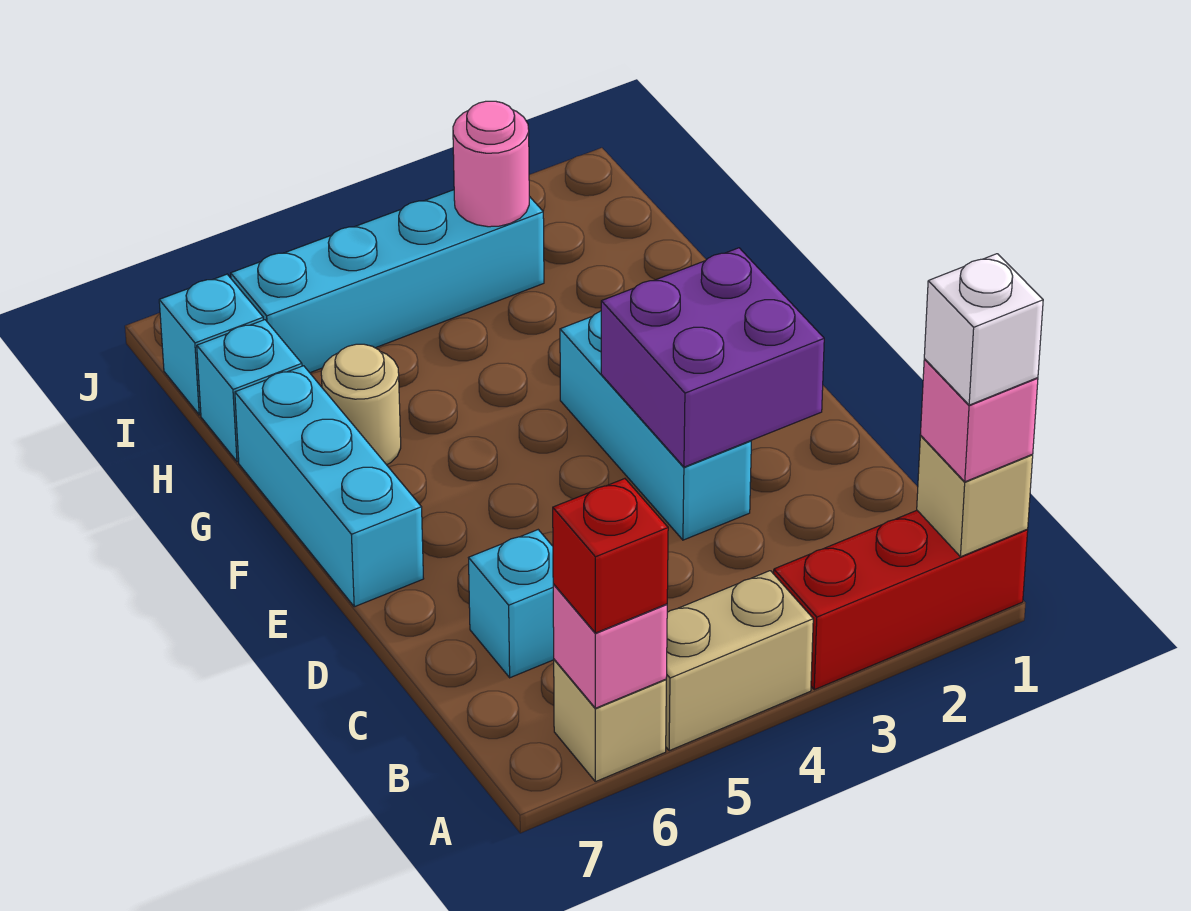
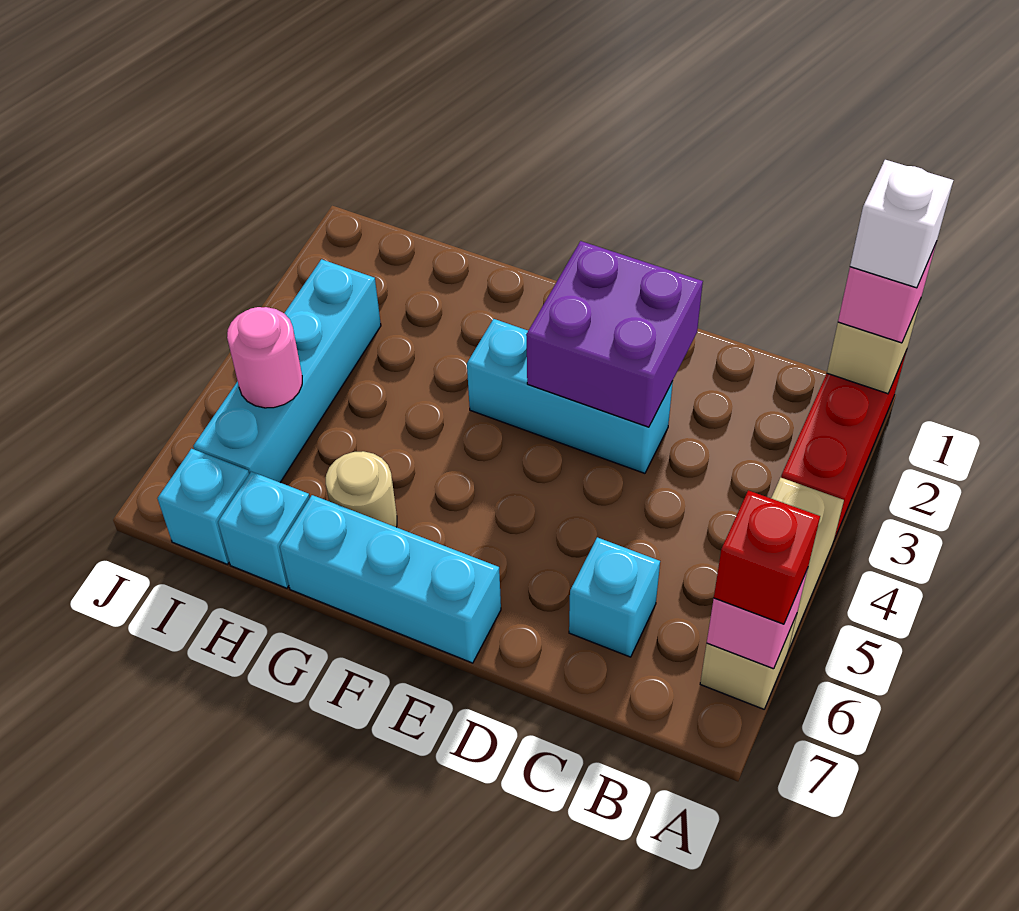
pink 1x1 round brick [453,101,529,227] -> pink 1x1 round brick moved to [227,307,302,408]

